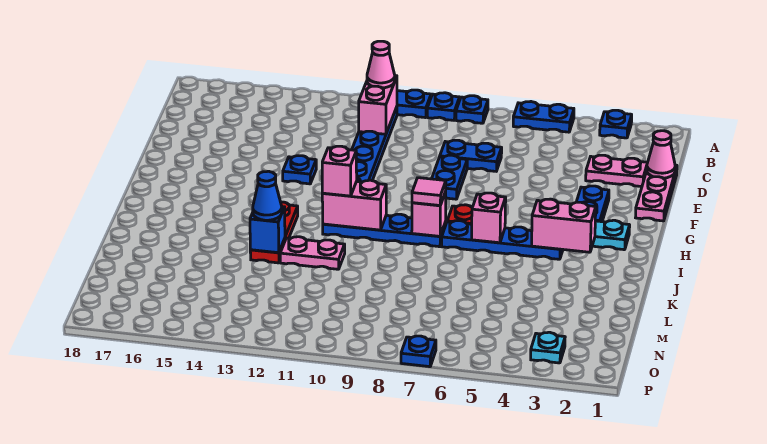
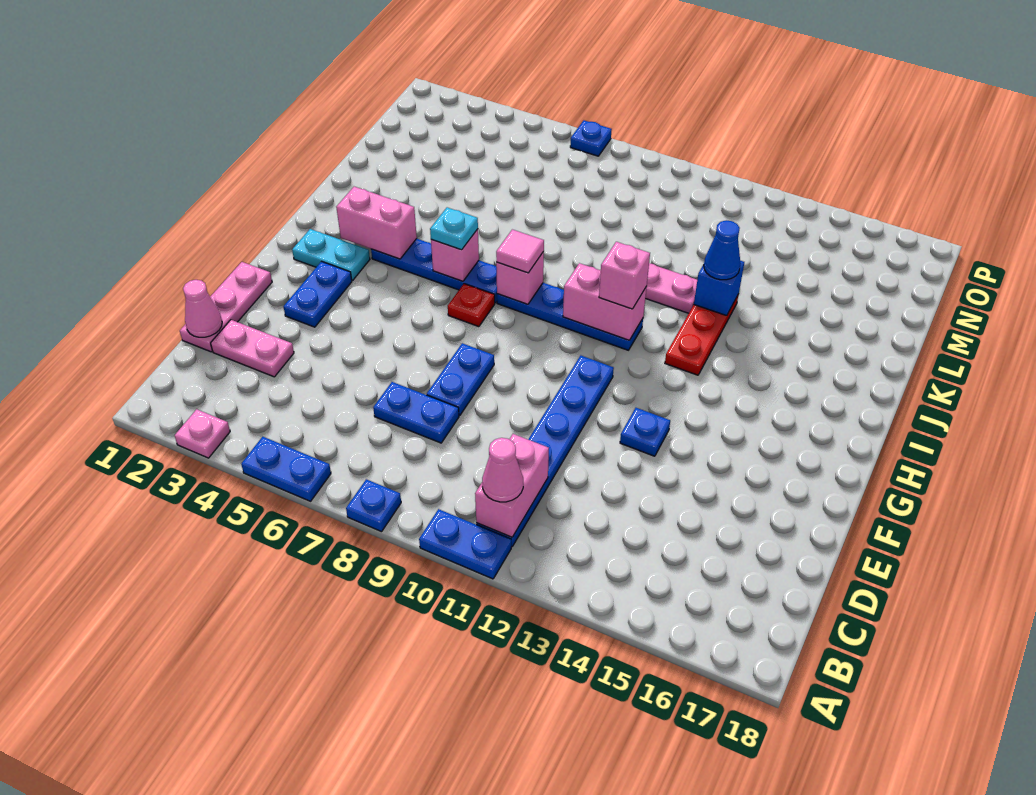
blue 1x1 plate [600,110,632,138] -> pink 1x1 plate [175,409,230,458]
blue 1x1 plate [427,93,460,120] -> none
cyan 1x1 plate [531,332,565,363] -> cyan 1x1 plate moved to [430,207,478,250]

